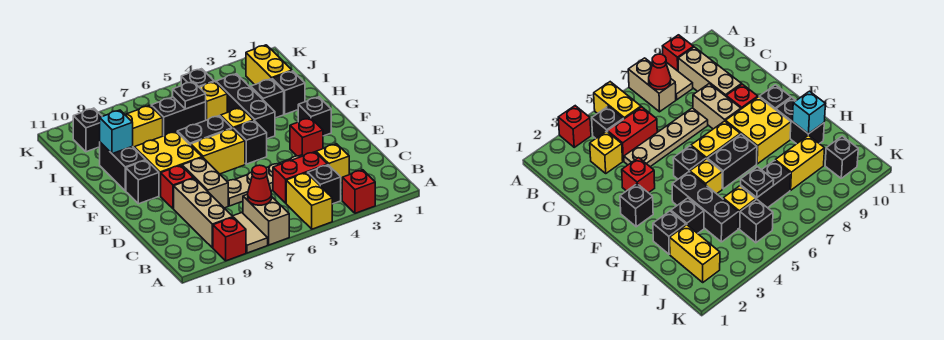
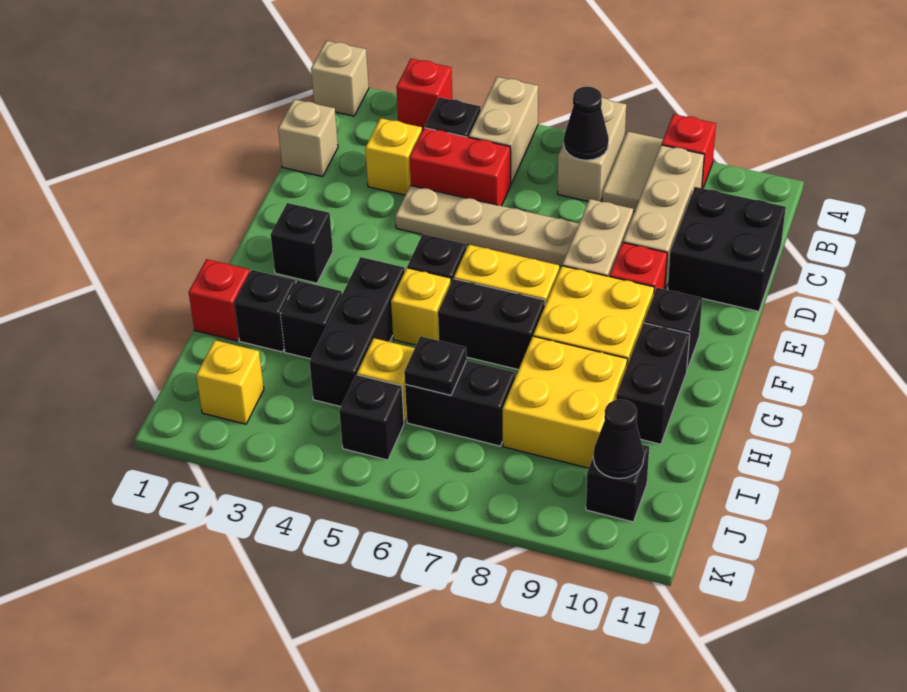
none -> tan 1x1 brick [311,41,369,116]
yellow 1x2 brick [286,173,332,229] -> tan 1x2 brick [469,77,538,184]
red 1x1 cone [248,165,272,205] -> black 1x1 cone [564,87,609,160]
none -> tan 1x1 brick [278,99,338,176]
none -> black 2x2 brick [668,187,786,311]
red 1x1 brick [290,118,323,156] -> red 1x1 brick moved to [189,259,250,341]
cyan 1x1 brick [100,110,133,154] -> none
yellow 1x2 brick [246,45,292,85] -> yellow 1x1 brick [196,340,264,424]
yellow 1x2 brick [125,106,163,147] -> yellow 2x2 brick [503,336,627,468]
none -> black 1x1 cone [593,399,644,479]

